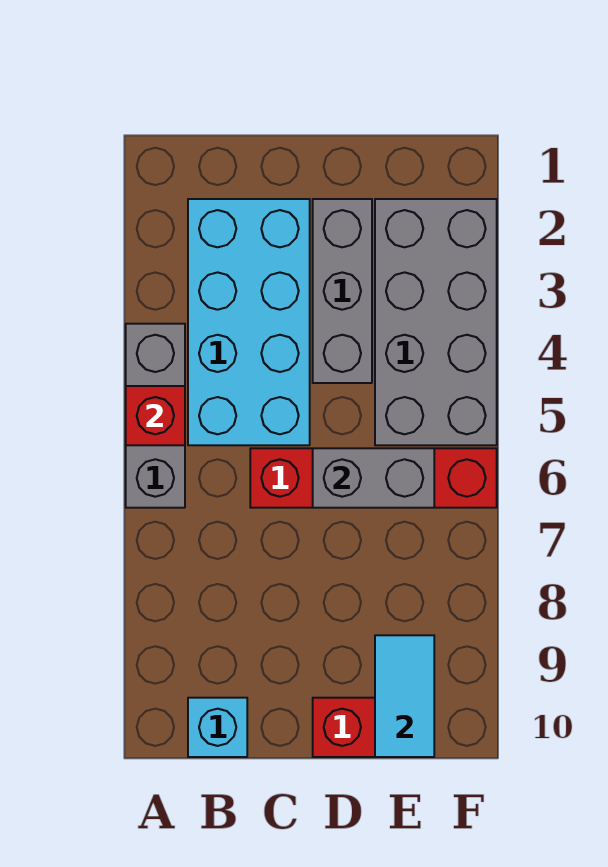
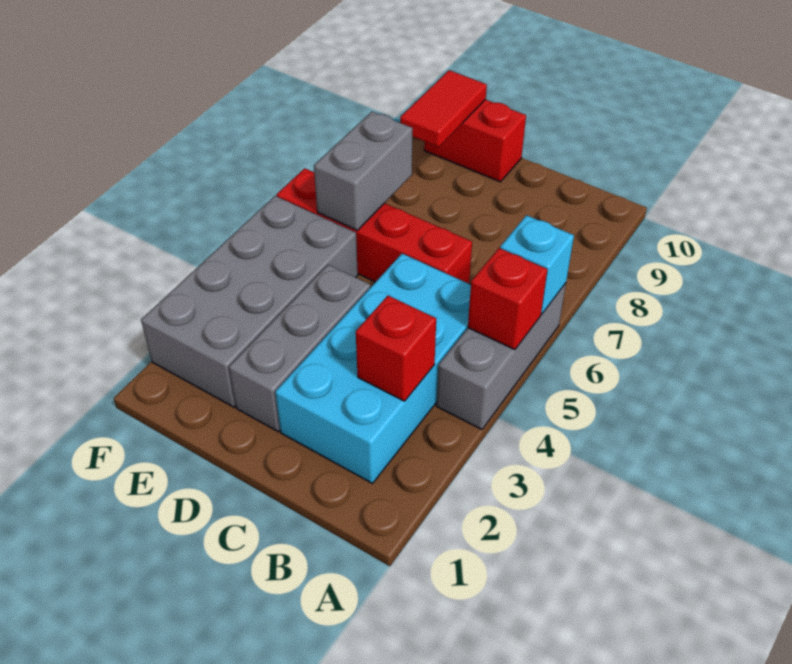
none -> red 1x1 brick [356,296,436,401]
cyan 1x1 brick [188,698,247,757] -> cyan 1x1 brick moved to [500,215,574,314]
grey 1x2 brick [313,448,434,508] -> grey 1x2 brick turned to [314,112,413,230]
cyan 1x2 tile [375,635,434,757] -> red 1x2 tile [400,70,487,147]

